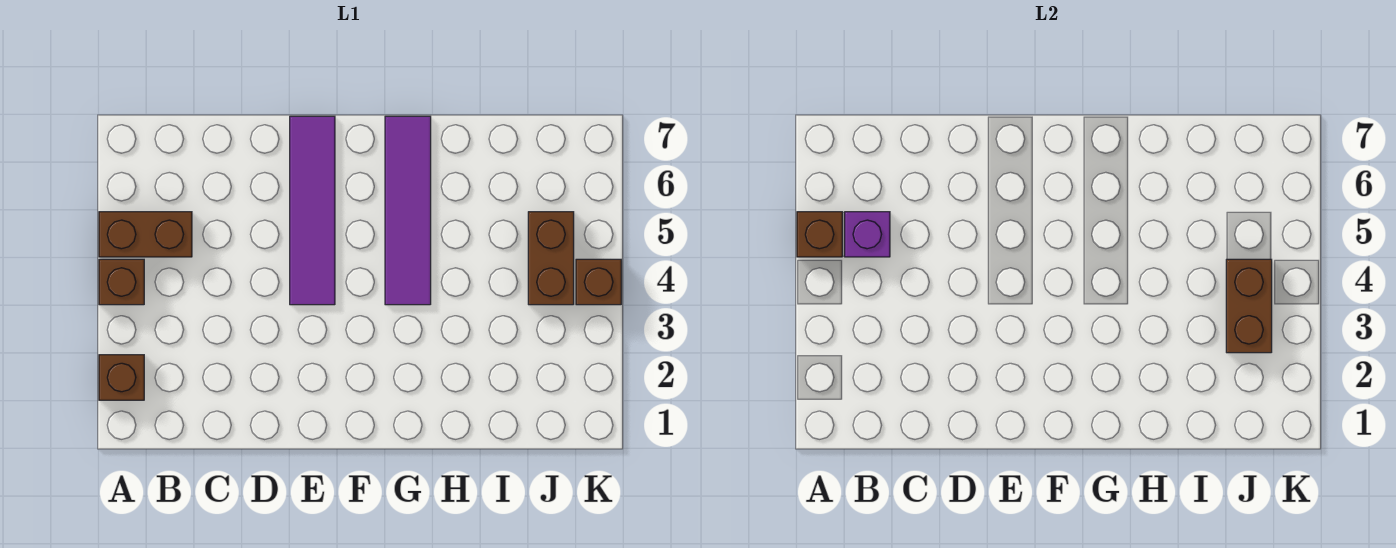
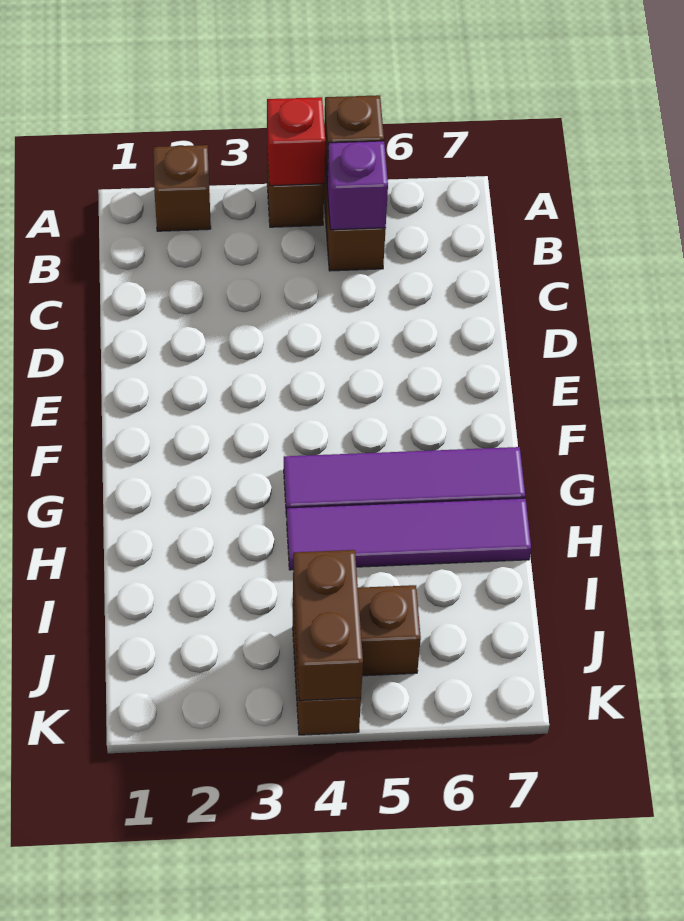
none -> red 1x1 brick [267,97,325,186]
purple 1x4 tile [290,116,335,305] -> purple 1x4 tile moved to [287,498,531,570]
brown 1x2 brick [1226,259,1272,353] -> brown 1x2 brick turned to [293,550,363,701]

